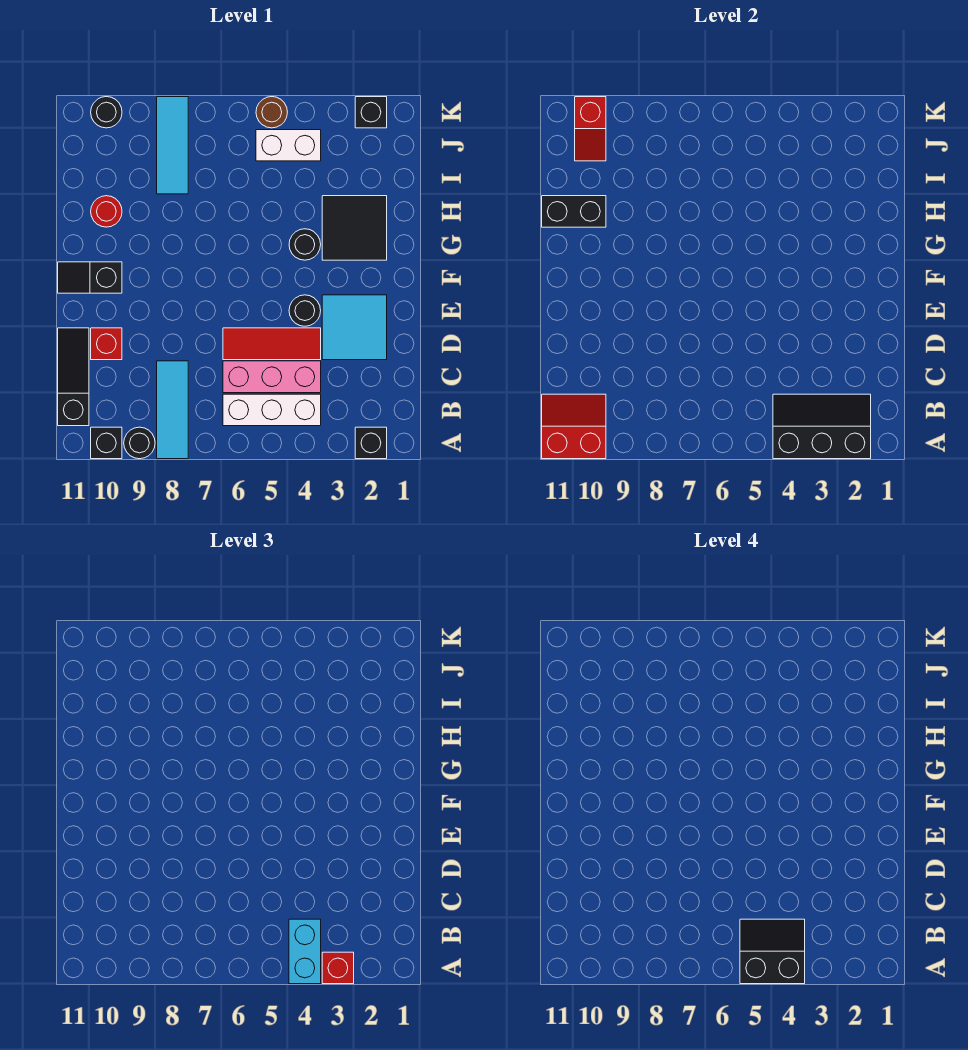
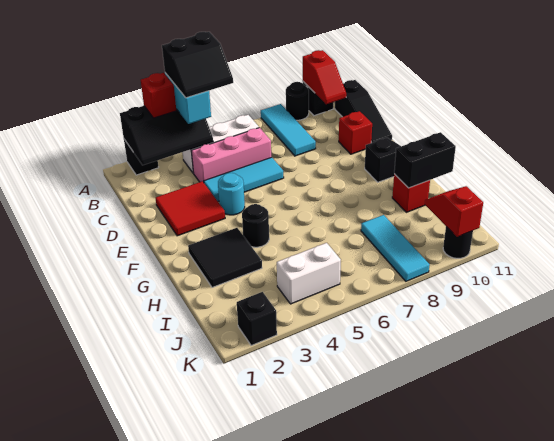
red 2x2 slope [542,394,606,459] -> red 1x2 slope [303,50,346,104]
cyan 2x2 tile [322,295,387,360] -> red 2x2 tile [156,181,225,236]
red 1x3 tile [223,328,321,360] -> cyan 1x3 tile [204,157,284,201]
black 1x1 round brick [289,295,321,326] -> cyan 1x1 round brick [218,173,245,215]
red 1x1 round brick [91,196,122,227] -> red 1x1 brick [392,174,430,212]
brown 1x1 round brick [256,97,287,128] -> none

